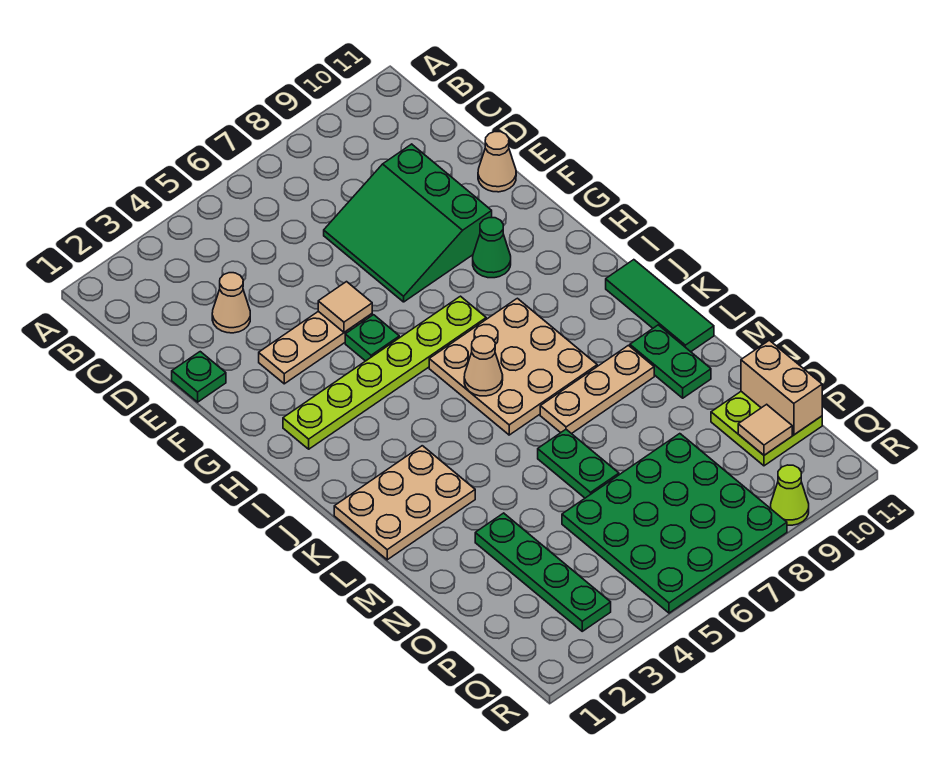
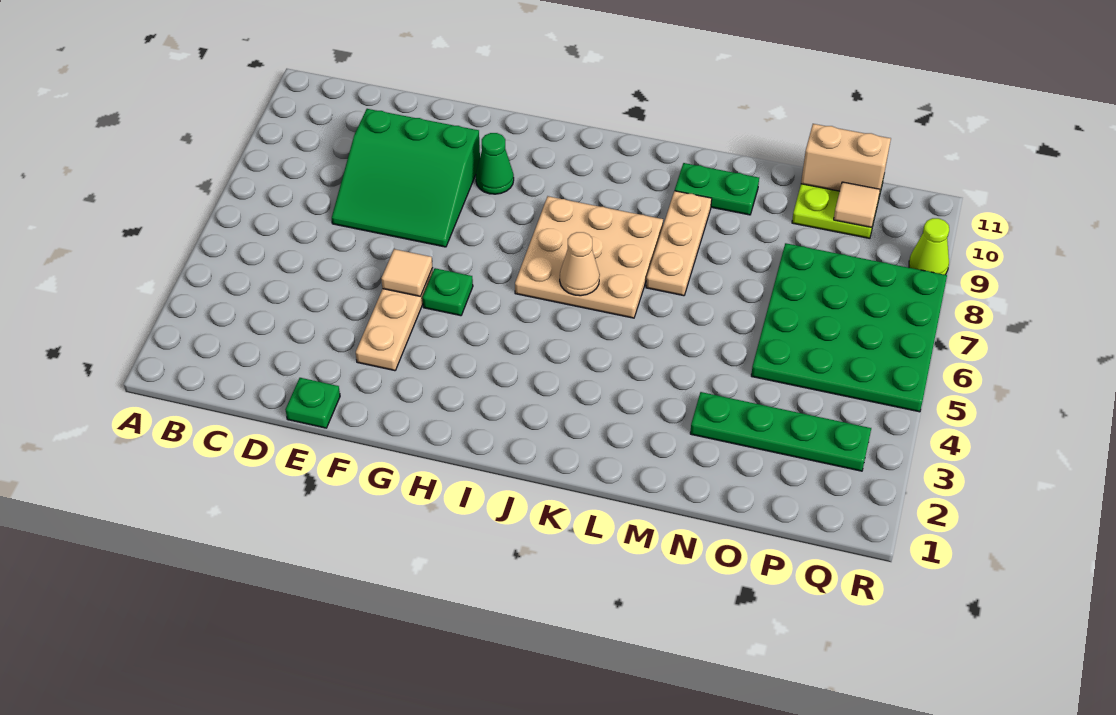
tan 1x1 cone [212,273,250,333] -> none
tan 1x1 cone [478,132,516,192] -> none
lime 1x6 plate [283,296,486,449] -> none
green 1x3 tile [606,260,714,352] -> none
tan 2x3 plate [334,446,475,560] -> none
green 1x2 plate [538,430,619,498] -> none

